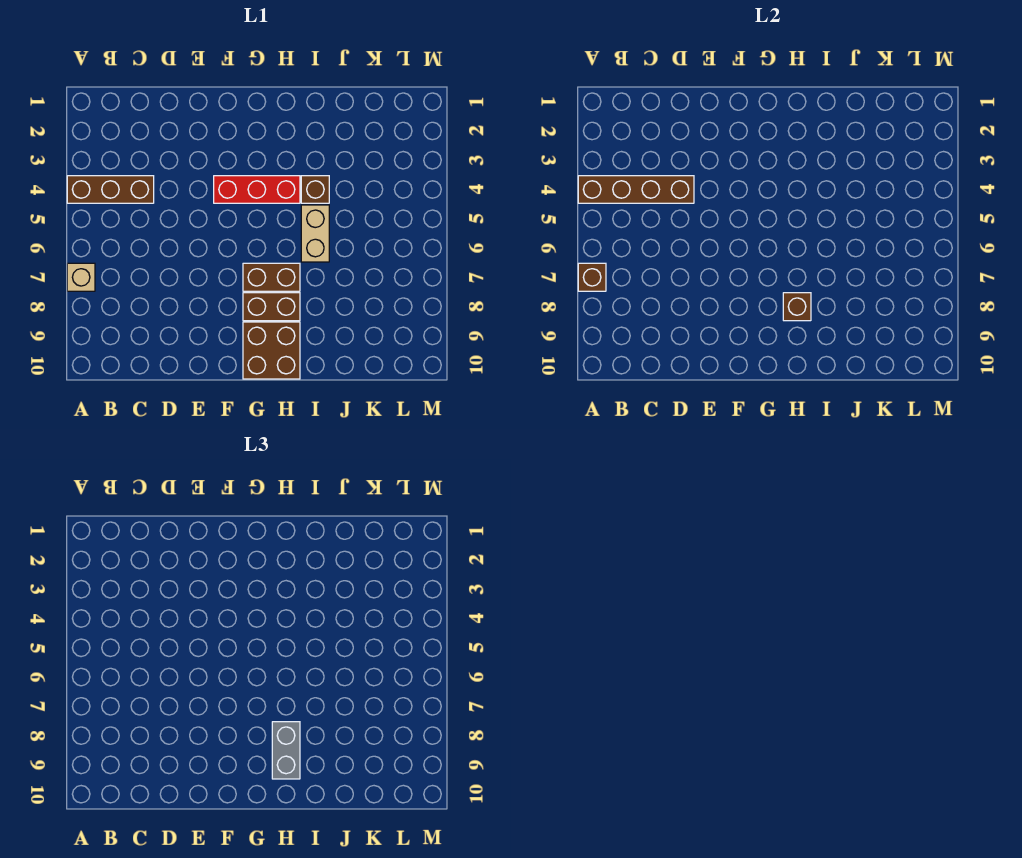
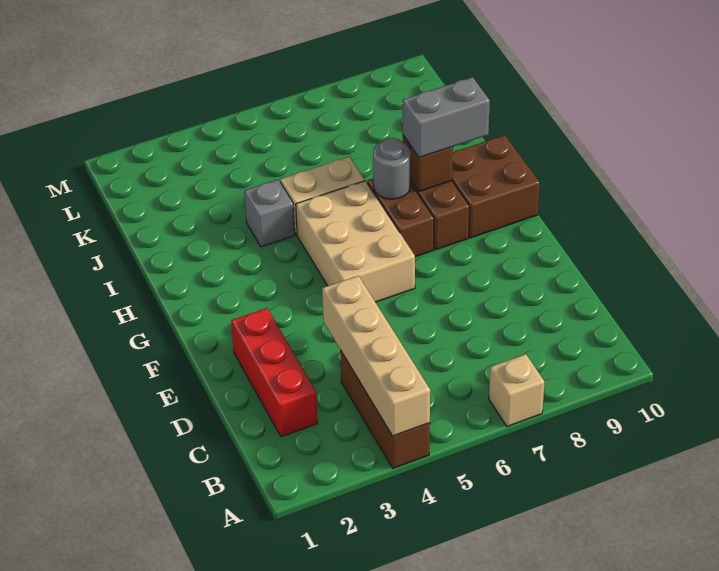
brown 1x4 brick [578,176,694,203] -> tan 1x4 brick [322,276,430,436]
brown 1x1 brick [578,263,606,291] -> none
red 1x3 brick [214,176,300,203] -> red 1x3 brick moved to [231,308,318,437]
none -> tan 2x3 brick [296,181,415,302]
none -> grey 1x1 round brick [373,138,411,199]
brown 1x1 brick [301,176,329,203] -> grey 1x1 brick [244,180,295,247]

